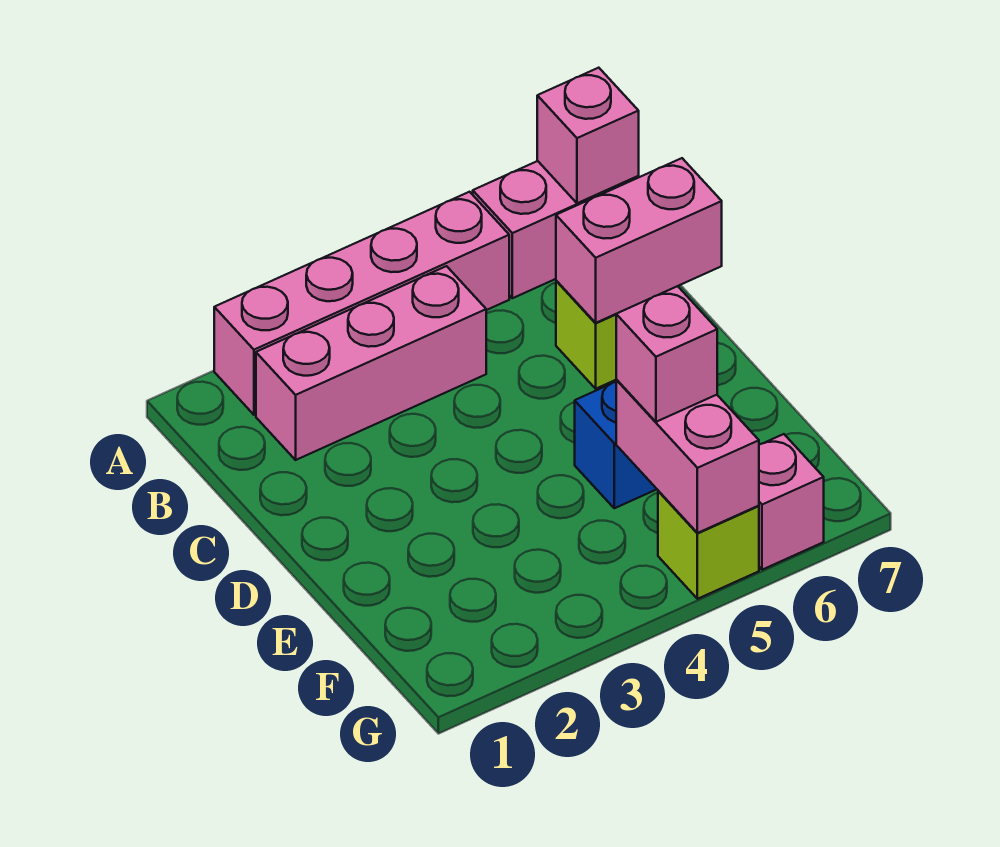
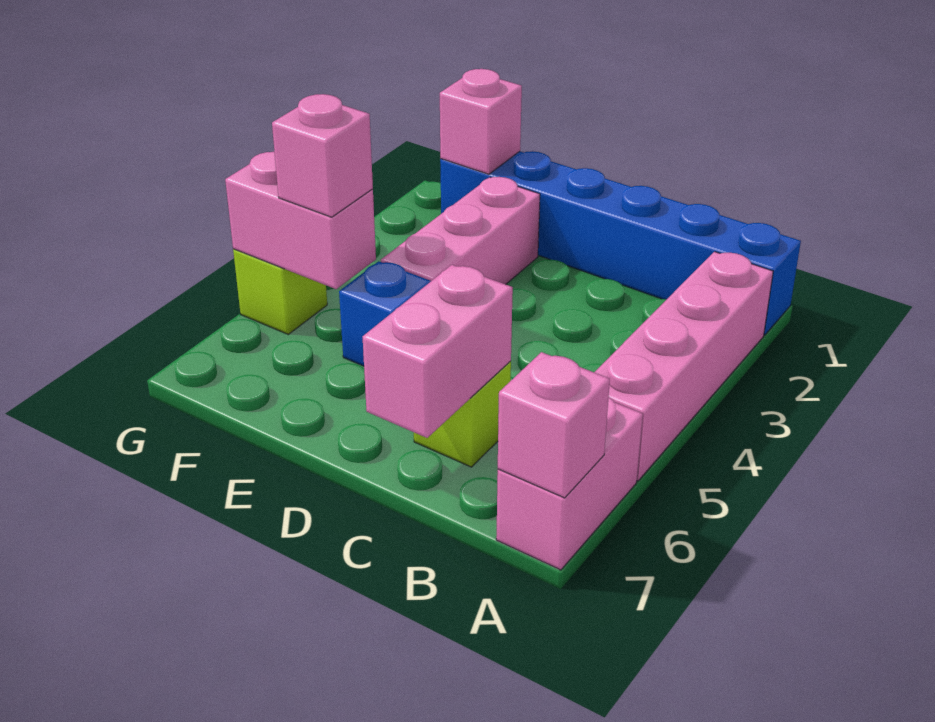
none -> blue 1x6 brick [440,151,801,335]
pink 1x3 brick [256,266,486,460] -> pink 1x3 brick moved to [381,177,540,284]
pink 1x1 brick [759,434,824,570] -> pink 1x1 brick moved to [440,69,522,174]

